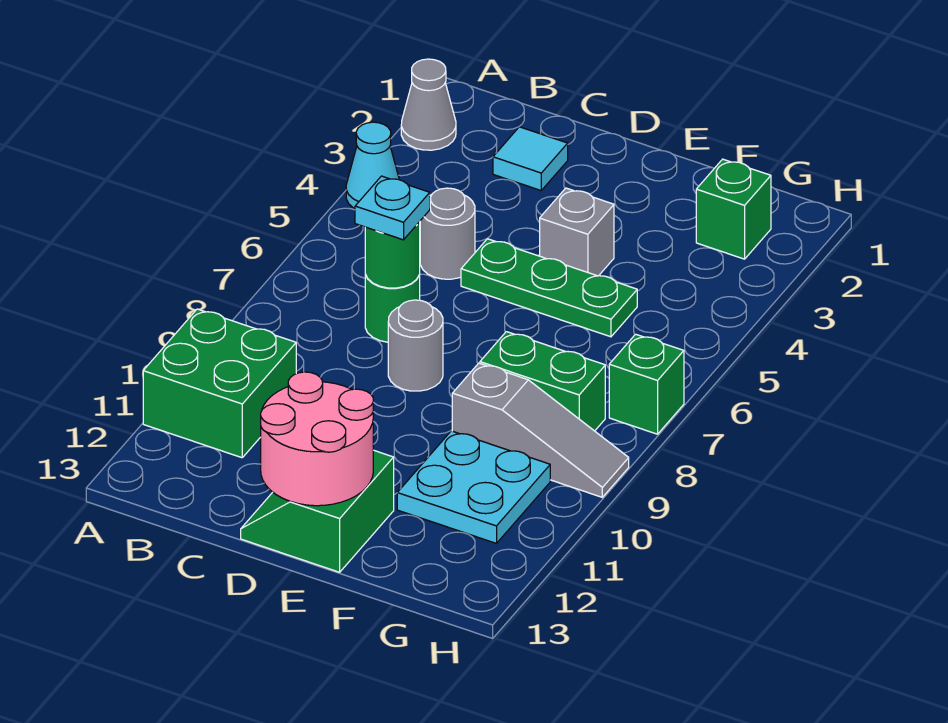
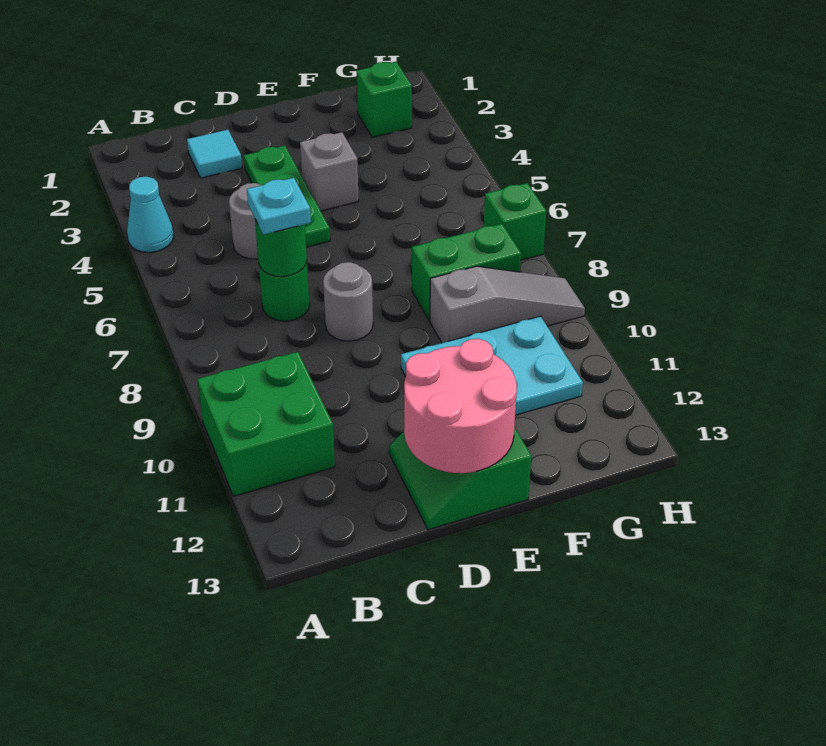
grey 1x1 cone [401,59,456,150] -> none
green 1x3 plate [461,239,637,337] -> green 1x3 plate turned to [244,146,330,247]
cyan 2x2 plate [397,431,550,543] -> cyan 2x3 plate [401,316,583,415]

